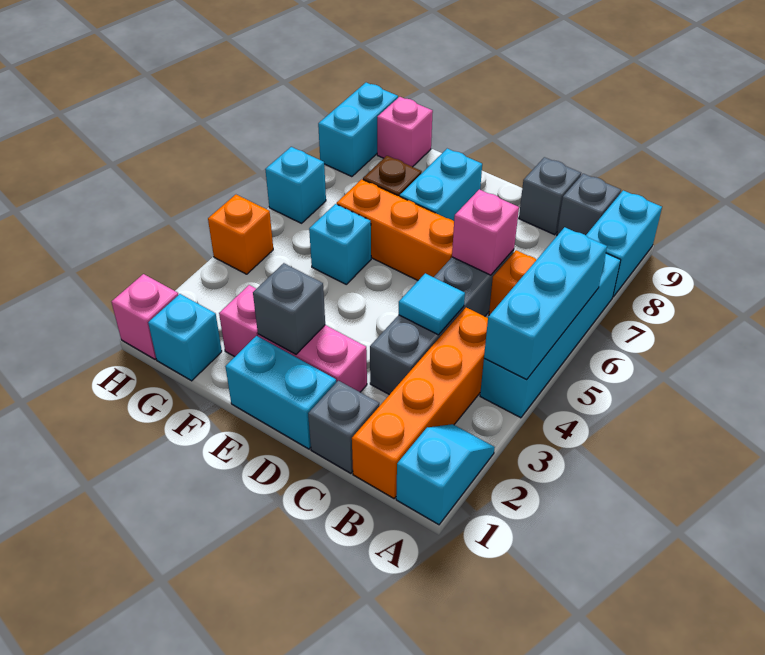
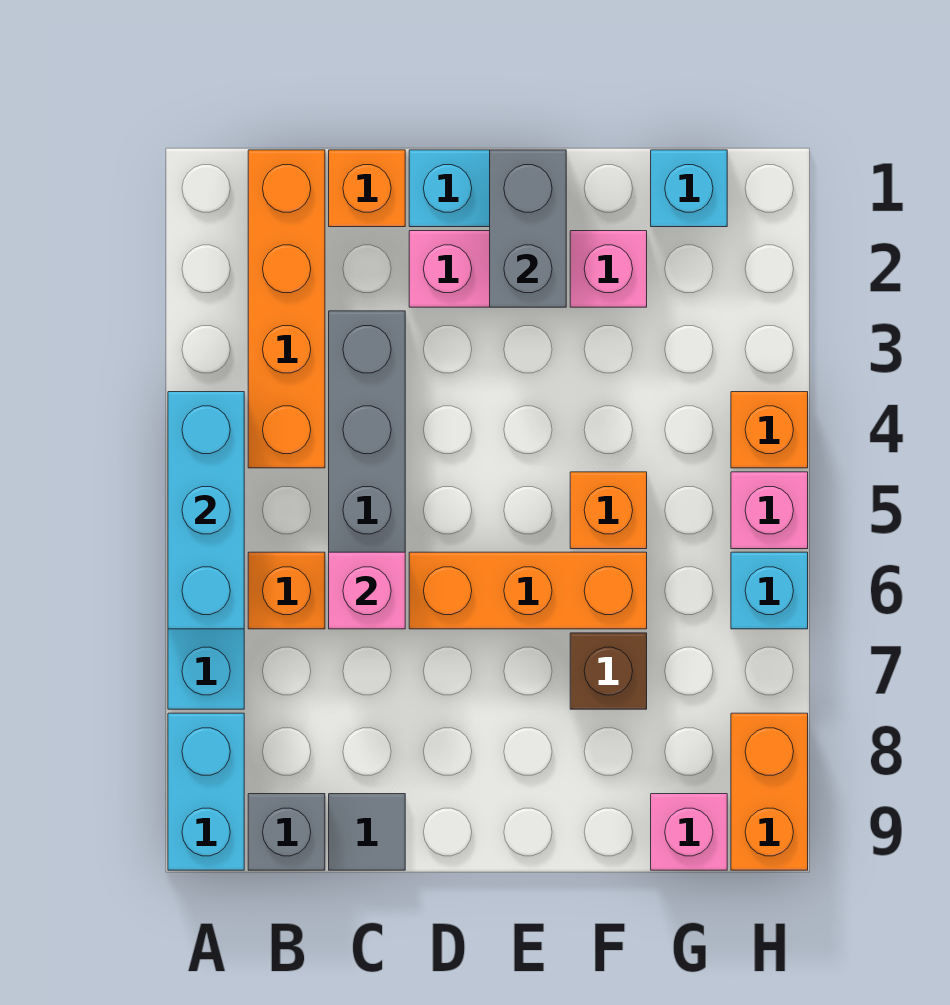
cyan 1x2 slope [396,424,495,525] -> none
grey 1x1 brick [308,381,379,473] -> orange 1x1 brick [329,150,405,227]
cyan 1x1 tile [399,273,465,335] -> none
grey 1x1 brick [519,157,581,235] -> grey 1x1 tile [329,794,405,870]
grey 1x1 brick [253,263,325,354] -> grey 1x2 brick [490,150,566,307]
cyan 1x2 brick [400,149,482,221] -> none
cyan 1x1 brick [309,204,371,284] -> orange 1x1 brick [570,472,647,549]
pink 1x1 brick [112,274,178,359] -> pink 1x1 brick moved to [731,472,808,549]
cyan 1x2 brick [318,83,398,177] -> orange 1x2 brick [731,713,808,870]

